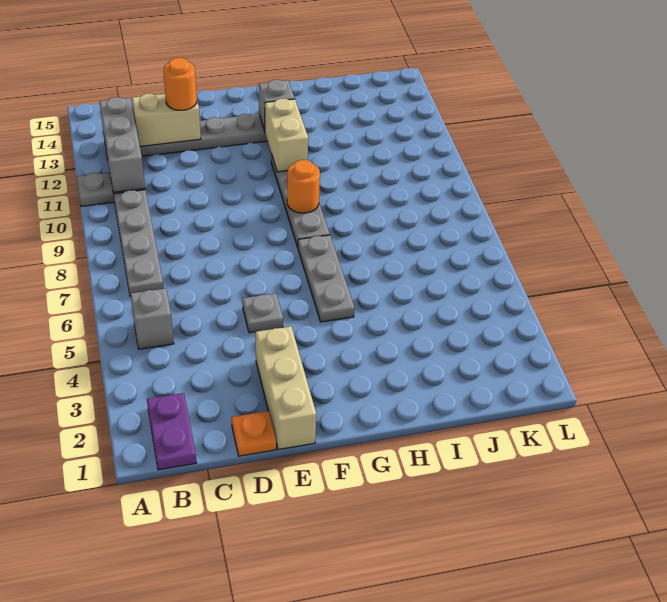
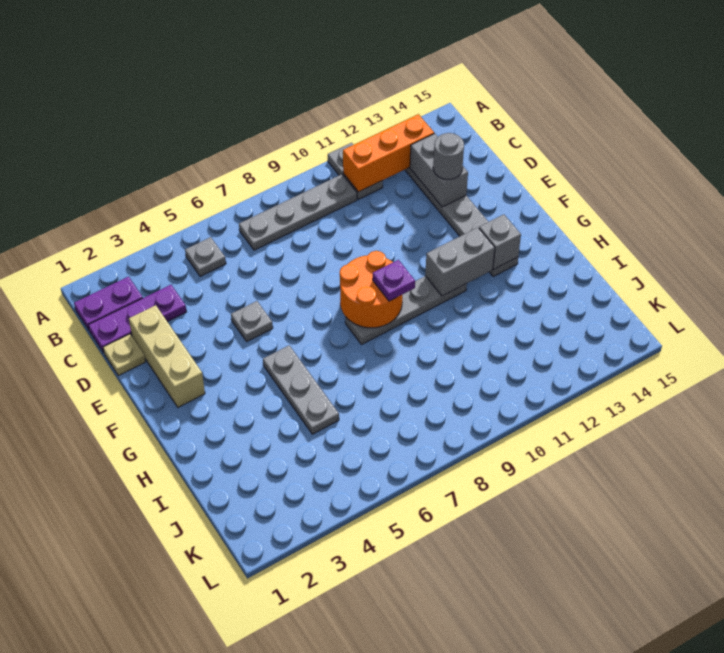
grey 1x1 brick [130,288,174,349] -> grey 1x1 plate [185,237,226,277]
grey 1x3 brick [99,97,145,192] -> orange 1x3 brick [343,114,434,192]
none -> purple 1x3 plate [88,285,186,353]
tan 1x2 brick [132,94,201,146] -> grey 1x2 brick [410,133,468,207]
orange 1x1 plate [232,411,276,456] -> tan 1x1 plate [103,334,146,376]
orange 1x1 round brick [163,58,197,110] -> grey 1x1 round brick [433,133,464,180]
tan 1x3 brick [256,326,316,450] -> tan 1x3 brick turned to [129,305,205,407]
grey 1x3 plate [298,235,355,322] -> grey 1x3 plate turned to [263,346,339,434]
orange 1x1 round brick [287,160,320,213] -> orange 2x2 round brick [340,251,402,328]
none -> purple 1x1 plate [373,260,415,301]
tan 1x2 brick [265,99,308,172] -> grey 1x2 brick [425,227,495,296]

